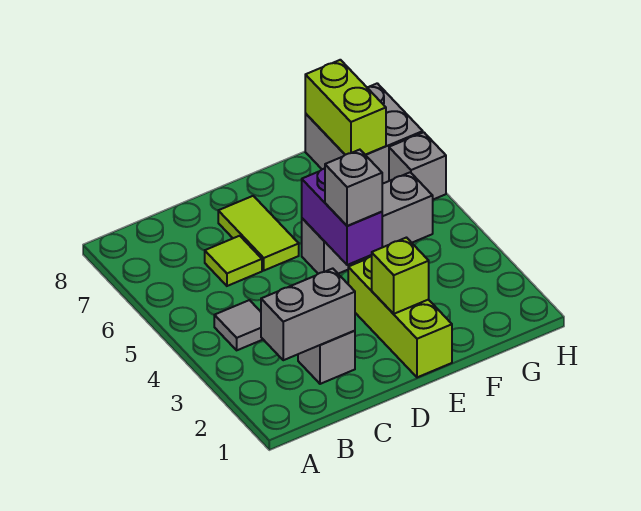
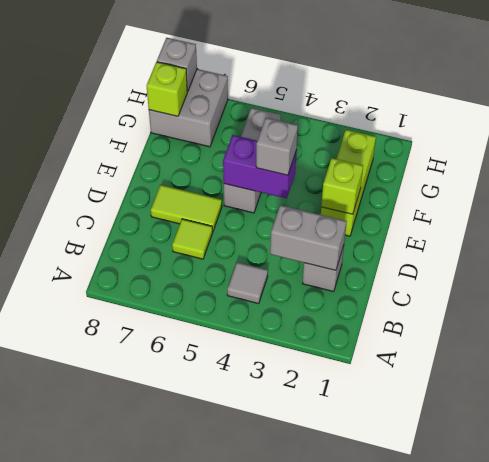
grey 1x2 brick [261,269,355,360] -> grey 1x2 brick turned to [270,205,346,270]
lime 1x3 brick [348,256,452,377] -> lime 1x3 brick turned to [321,130,376,236]
lime 1x2 brick [305,60,386,155] -> lime 1x1 brick [147,62,187,116]
grey 1x1 brick [389,132,446,199] -> grey 1x1 brick moved to [157,38,197,92]

